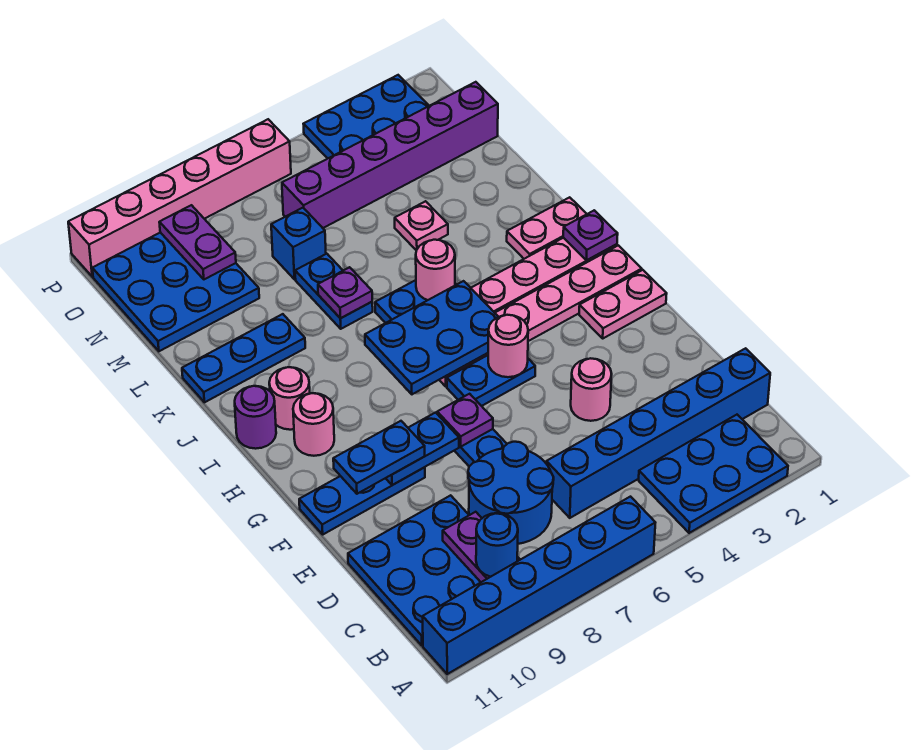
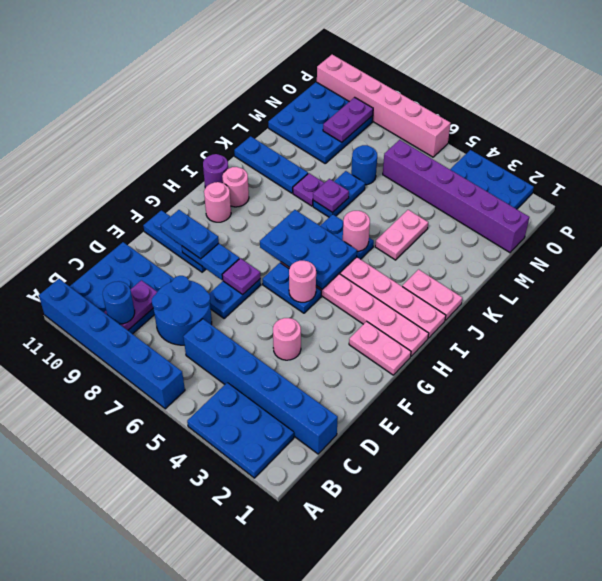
purple 1x1 plate [563,210,618,260] -> purple 1x1 plate moved to [293,173,324,206]
pink 1x1 plate [395,201,448,251] -> pink 1x2 plate [375,210,428,260]
blue 1x1 brick [271,208,326,279] -> blue 1x1 round brick [351,145,377,185]

